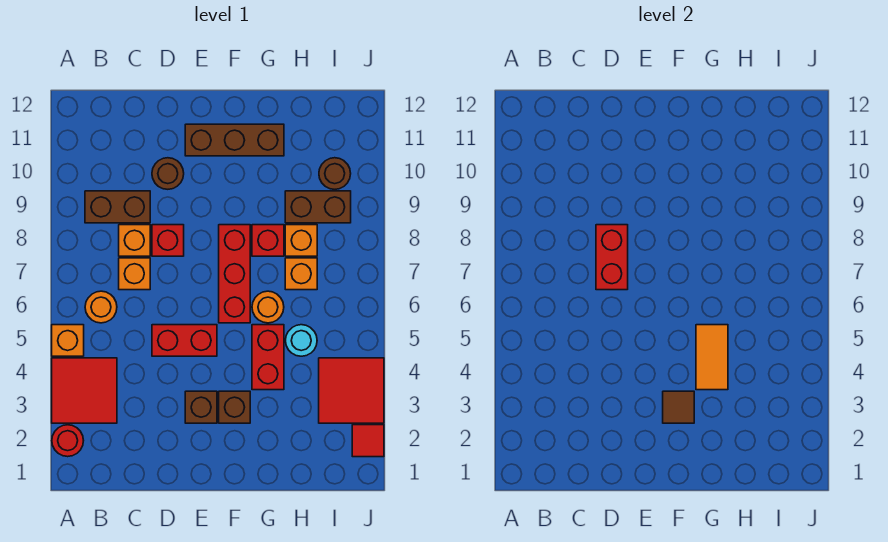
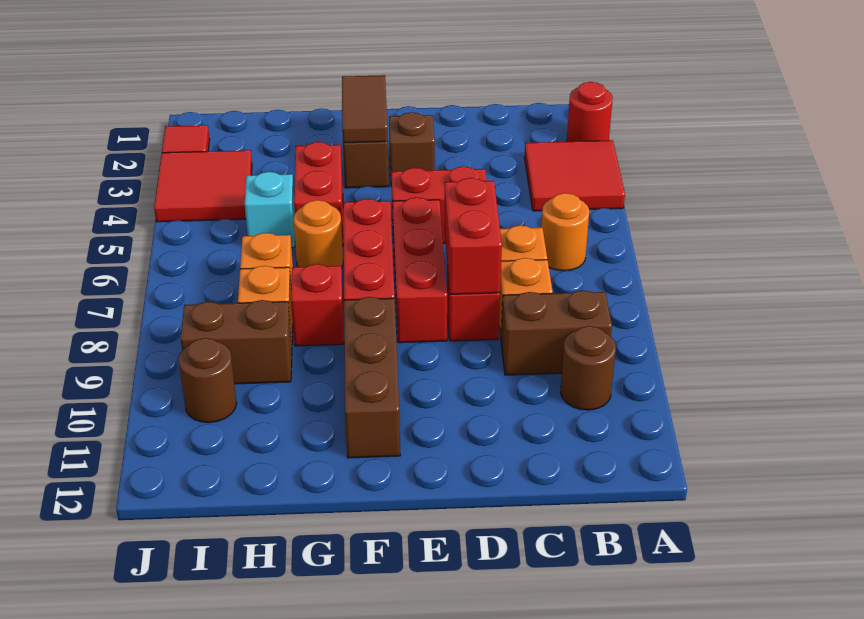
orange 1x1 brick [52,325,84,356] -> none
brown 1x1 round brick [152,158,184,189] -> brown 1x1 round brick moved to [560,326,616,410]
none -> red 1x3 brick [393,197,447,343]
brown 1x3 brick [185,124,284,156] -> brown 1x3 brick turned to [344,297,400,458]
brown 1x1 tile [663,391,694,423] -> brown 1x2 tile [342,75,388,143]
orange 1x2 tile [696,325,728,390] -> none
cyan 1x1 round brick [285,325,317,356] -> cyan 1x1 brick [245,172,295,248]

